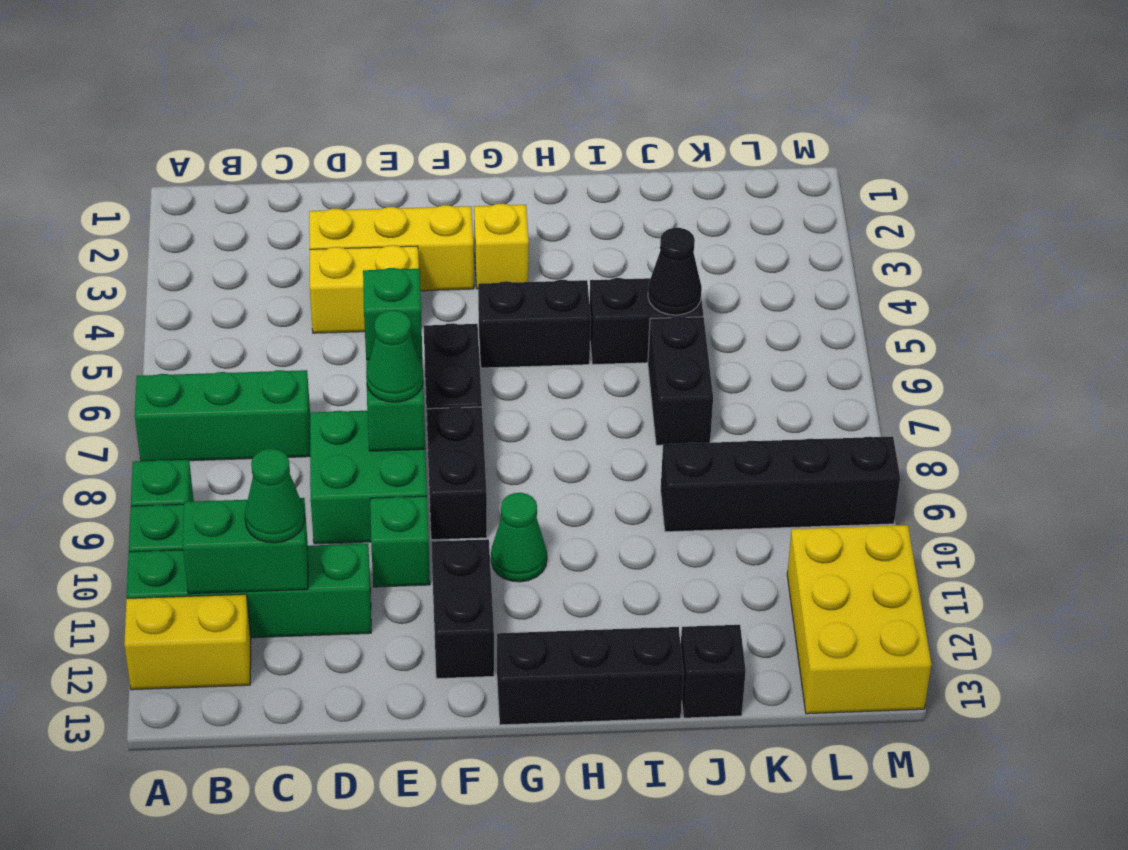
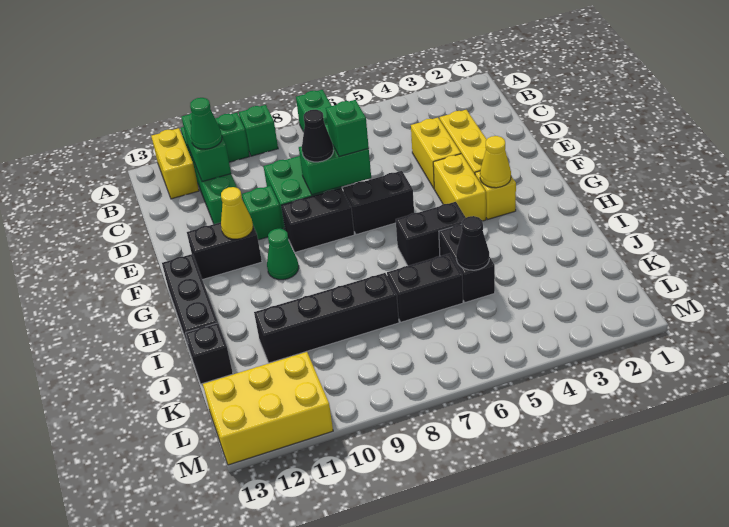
green 1x1 cone [366,310,423,402] -> black 1x1 cone [302,110,333,162]
none -> yellow 1x2 brick [433,154,486,221]
none -> yellow 1x1 cone [221,187,253,239]
none -> yellow 1x1 cone [480,136,511,188]
black 1x2 brick [478,280,591,368] -> black 1x2 brick turned to [396,202,466,266]
black 1x4 brick [661,437,900,532] -> black 1x4 brick turned to [254,273,399,363]

